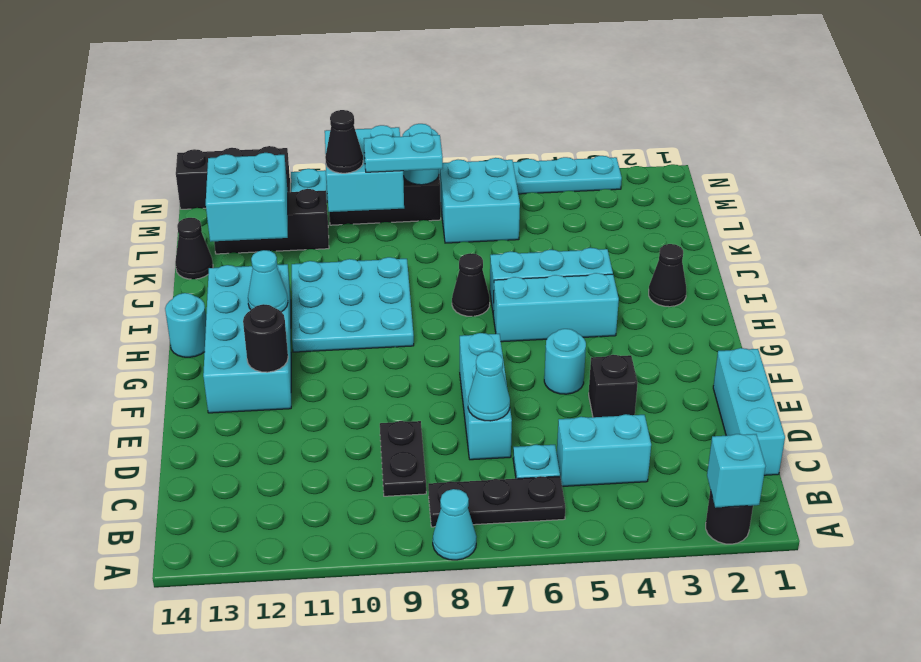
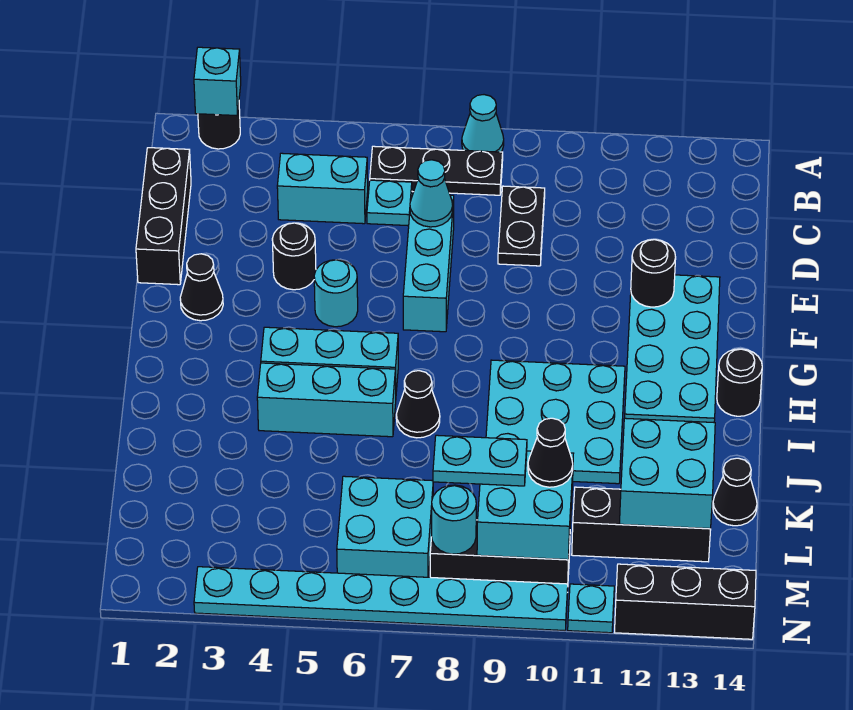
cyan 1x3 brick [713,348,785,475] -> black 1x3 brick [136,148,191,285]
black 1x1 brick [589,355,638,417] -> black 1x1 round brick [272,223,316,290]
cyan 1x1 cone [248,250,288,312] -> none
cyan 1x1 round brick [165,293,206,357] -> black 1x1 round brick [717,349,762,416]
black 1x1 cone [649,244,686,307] -> black 1x1 cone moved to [180,254,223,321]

